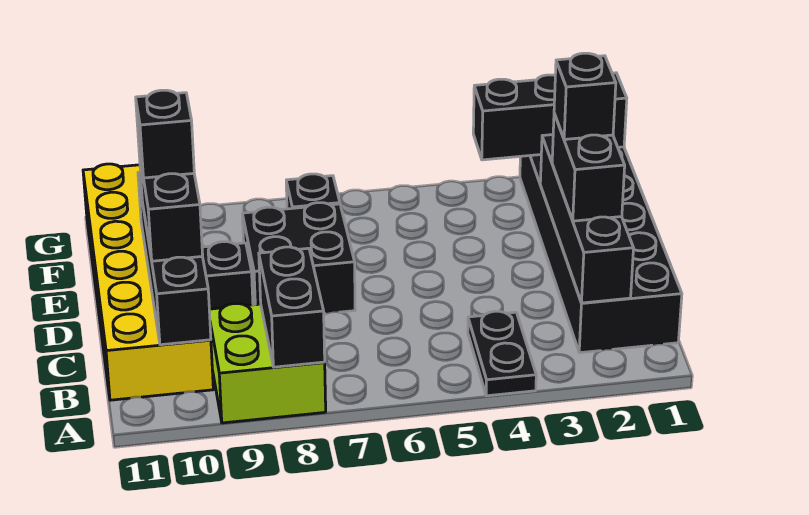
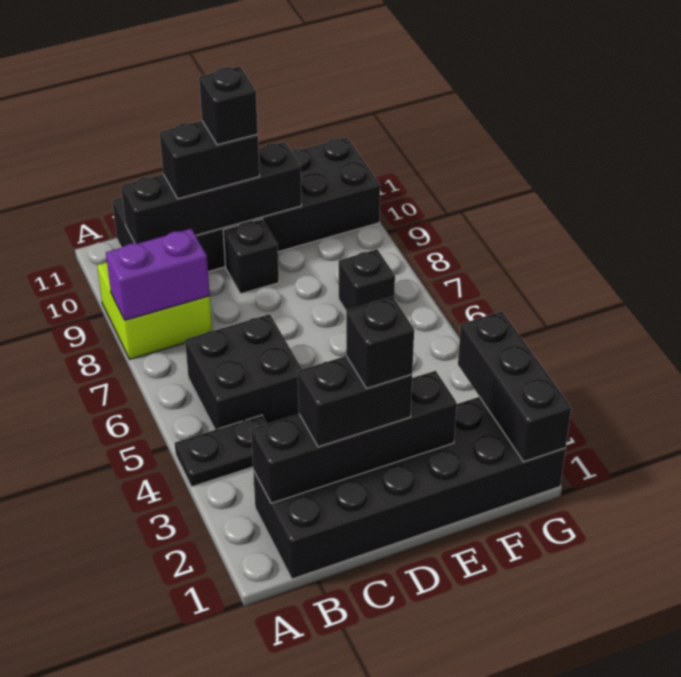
black 1x2 brick [259,247,325,367] -> purple 1x2 brick [106,229,210,320]
yellow 2x6 brick [83,164,213,400] -> black 2x6 brick [112,137,380,272]
black 2x2 brick [242,203,355,314] -> black 2x2 brick moved to [185,314,302,430]

